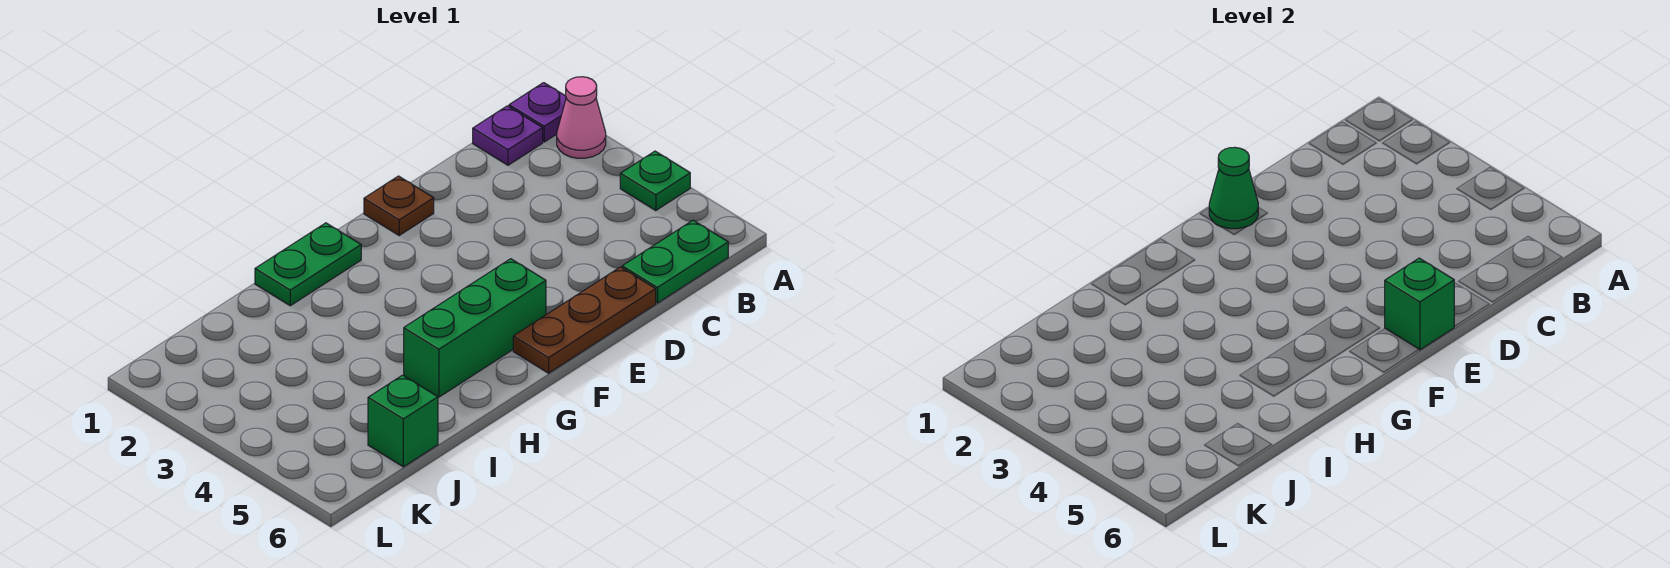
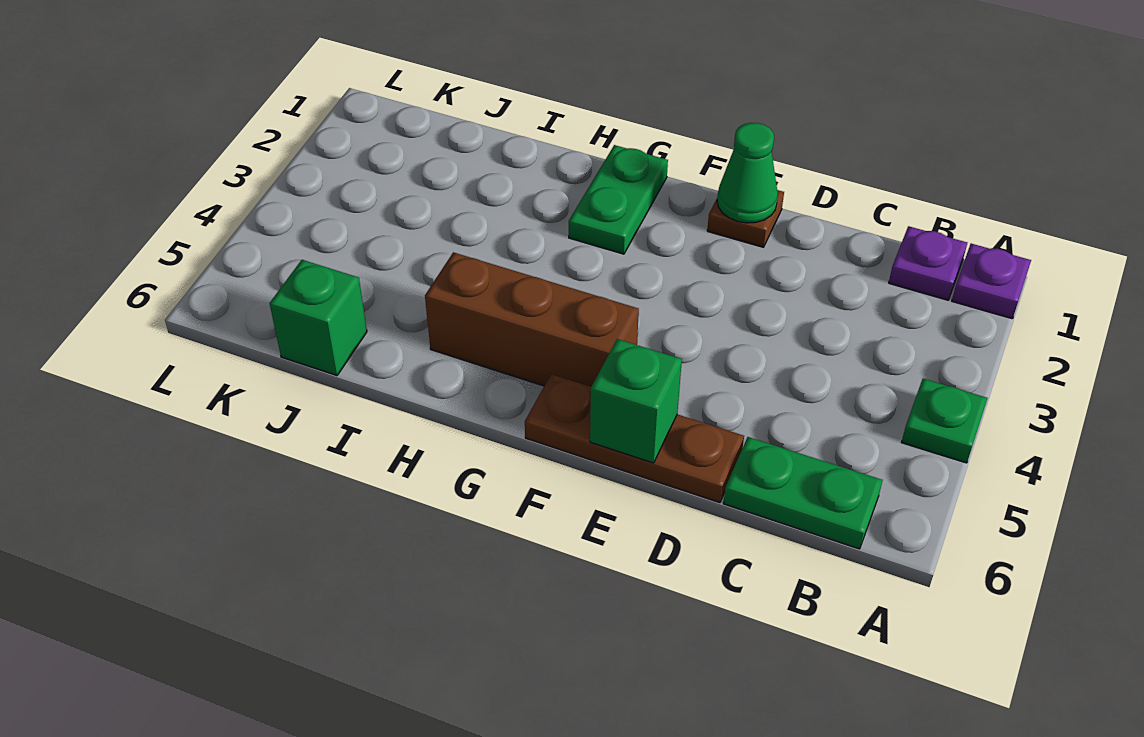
pink 1x1 cone [557,77,606,158] -> none
green 1x3 brick [404,259,546,397] -> brown 1x3 brick [425,252,639,387]
green 1x2 plate [255,223,361,306] -> green 1x2 plate turned to [569,145,668,254]

